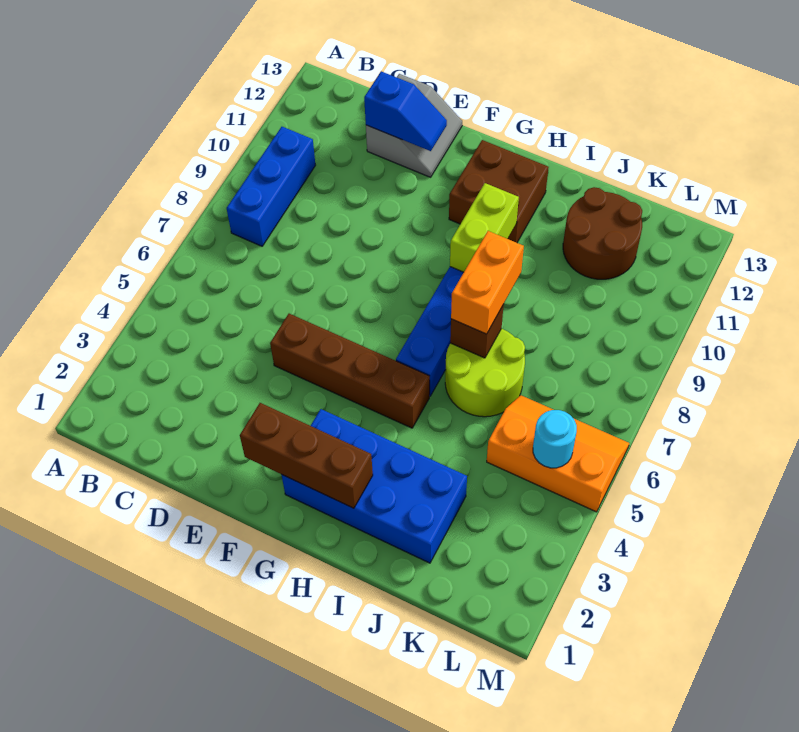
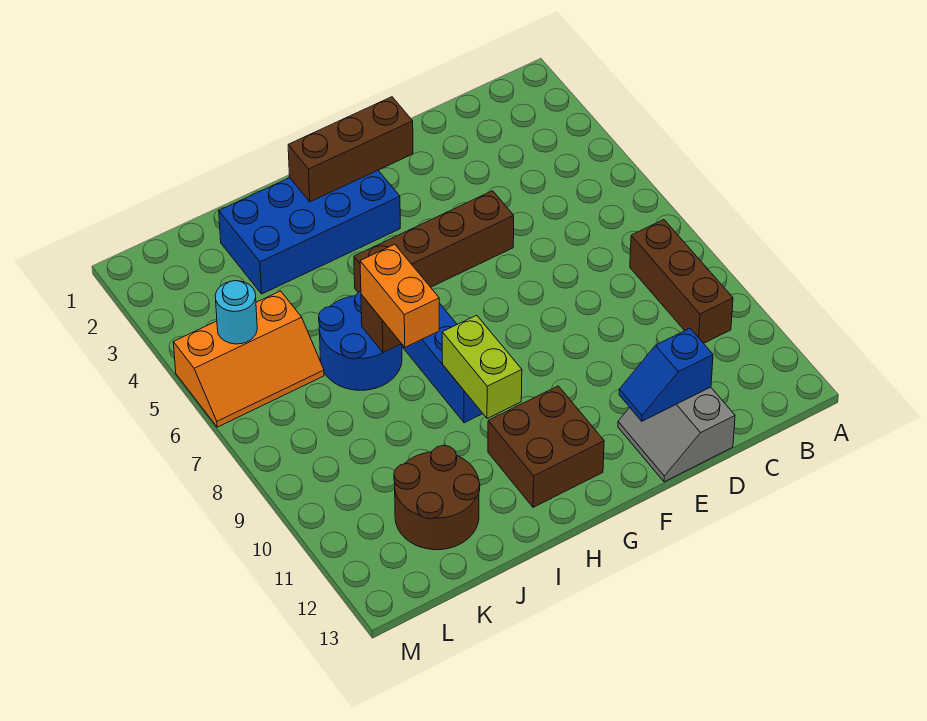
blue 1x3 brick [227,127,315,246] -> brown 1x3 brick [630,220,733,343]
lime 2x2 round brick [445,329,525,417] -> blue 2x2 round brick [319,291,402,390]

